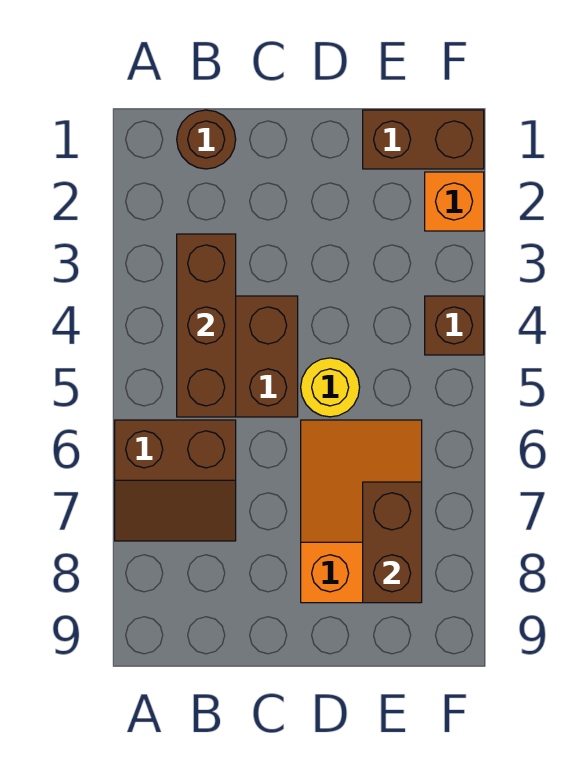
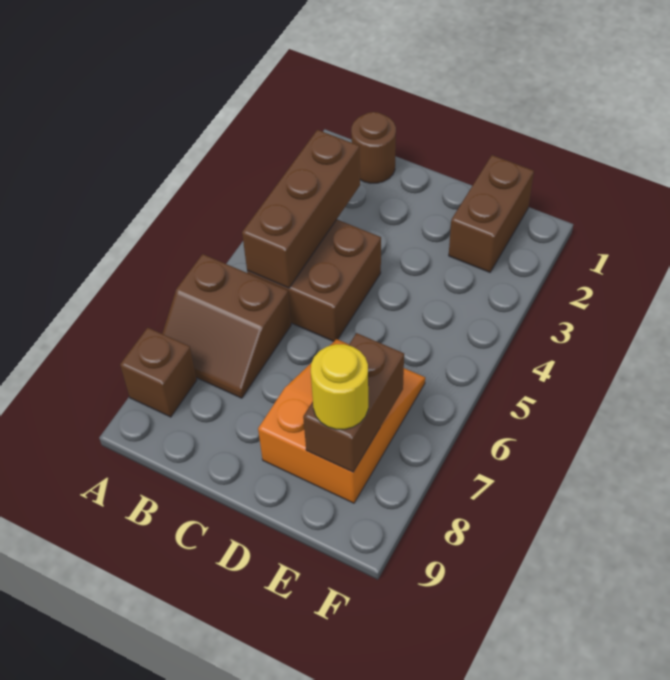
yellow 1x1 round brick [301,358,360,417] -> yellow 1x1 round brick moved to [311,344,368,429]
brown 1x2 brick [363,110,484,169] -> brown 1x2 brick turned to [449,155,534,272]
orange 1x1 brick [425,172,484,231] -> none
brown 1x1 brick [425,296,484,355] -> brown 1x1 brick moved to [120,328,197,417]

